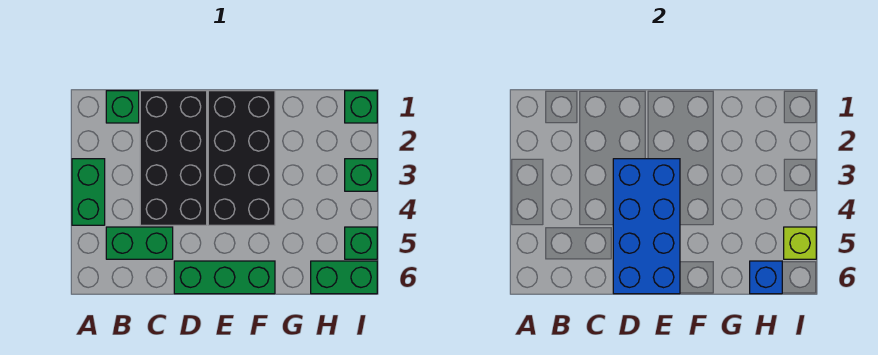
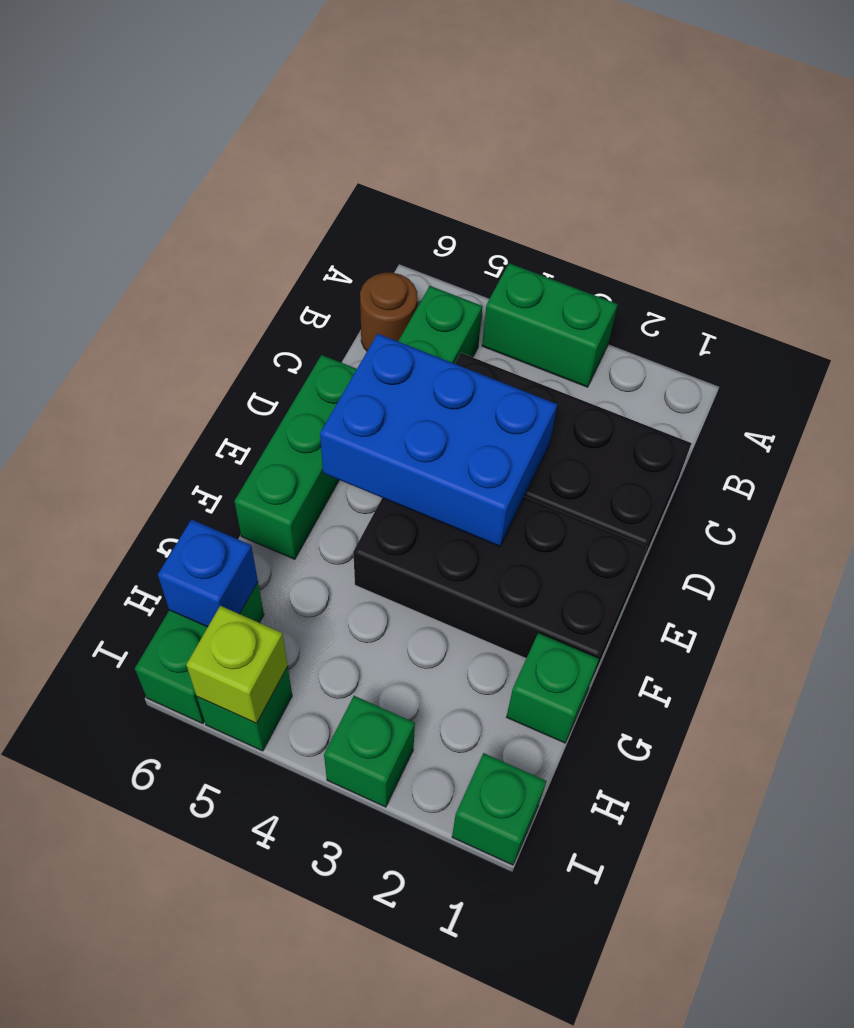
green 1x1 brick [106,91,139,123] -> green 1x1 brick moved to [507,633,599,743]
none -> brown 1x1 round brick [360,273,418,351]
blue 2x4 brick [613,159,680,294] -> blue 2x3 brick [320,334,557,546]

